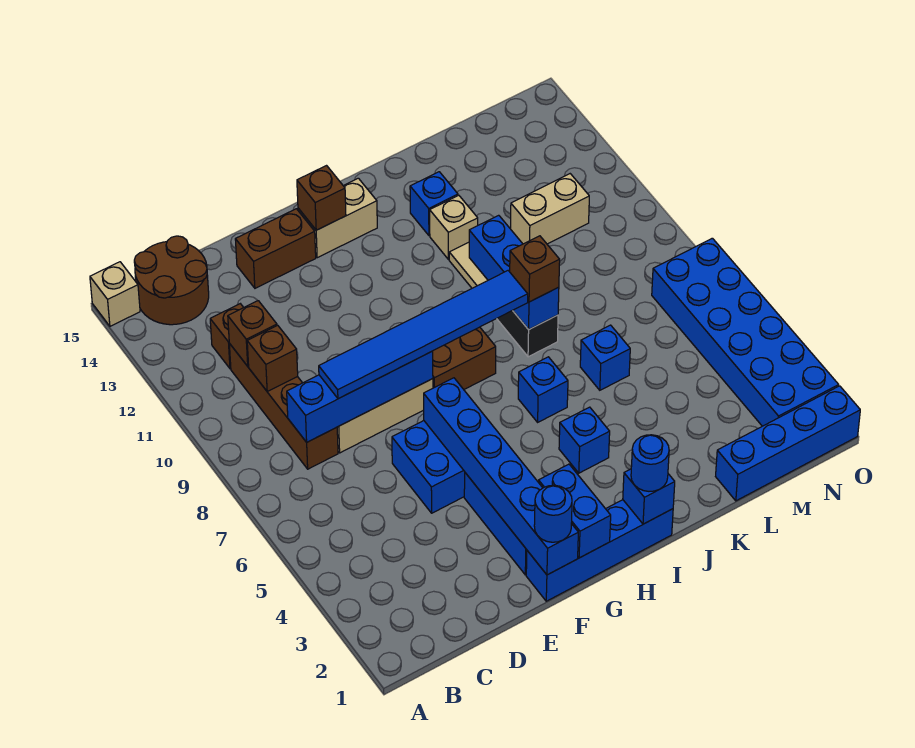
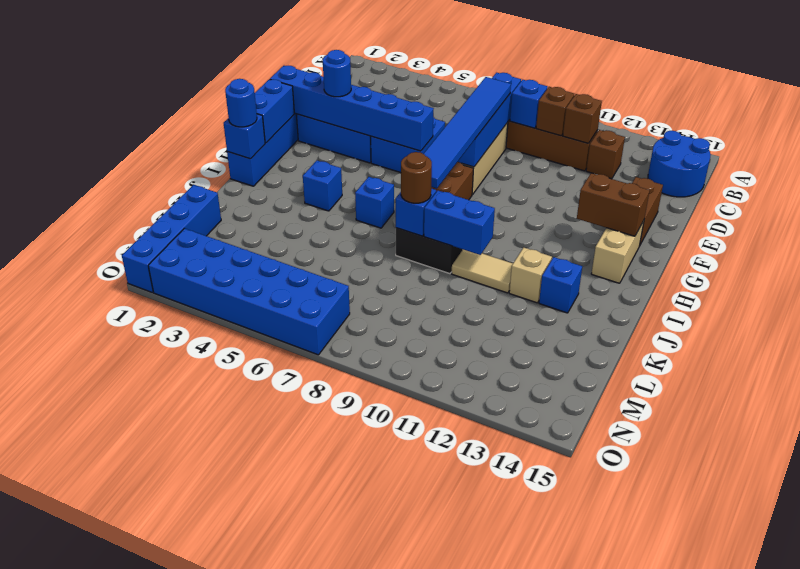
tan 1x1 brick [90,262,140,326] -> none
brown 2x2 round brick [134,236,209,325] -> blue 2x2 round brick [648,131,710,197]
blue 1x1 round brick [534,485,572,542] -> blue 1x1 round brick moved to [323,50,351,97]
blue 1x2 brick [539,464,611,558] -> blue 1x2 brick turned to [255,79,295,143]
brown 1x1 brick [297,166,346,230] -> brown 1x2 brick [577,173,650,236]
brown 1x1 brick [510,236,560,302] -> brown 1x1 round brick [401,152,432,203]
blue 1x1 brick [580,325,630,390] -> blue 1x1 brick moved to [510,80,548,128]
tan 1x2 brick [511,174,589,244] -> none

